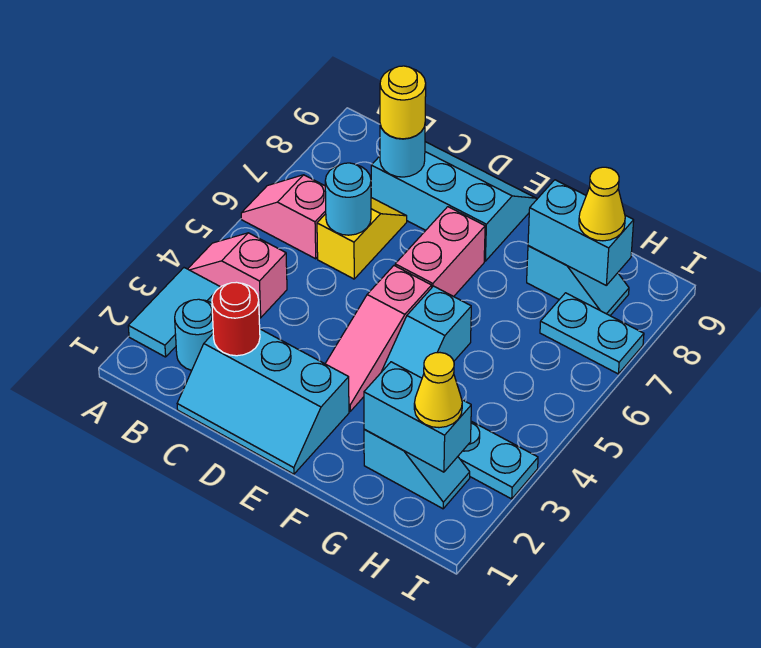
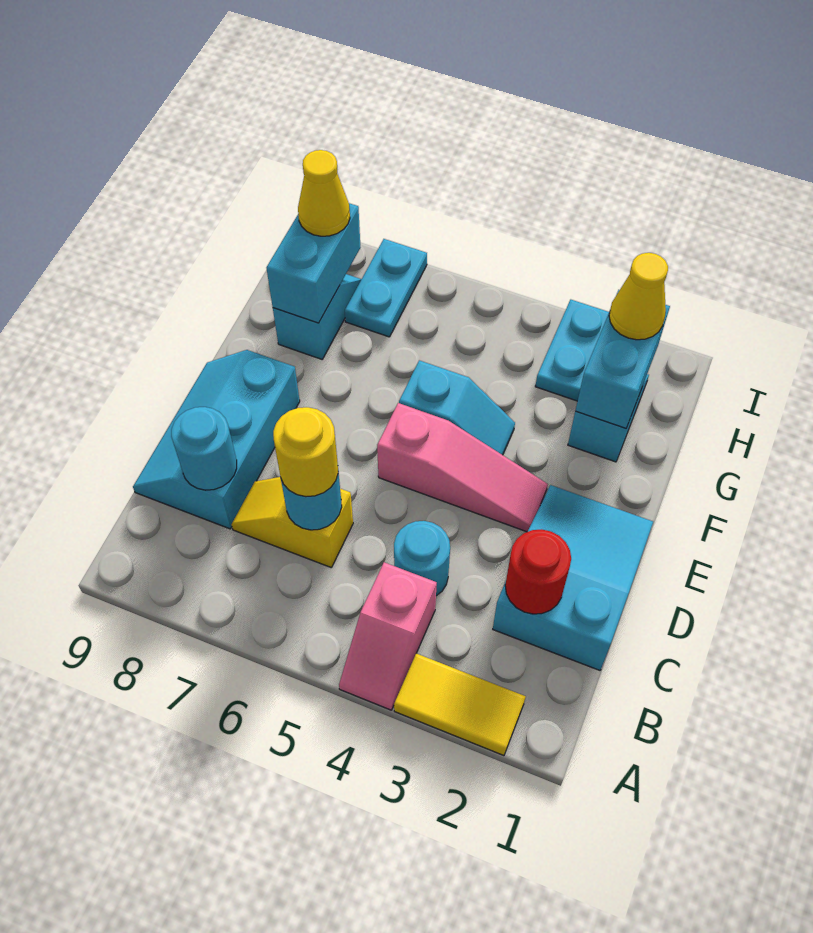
cyan 1x2 tile [128,268,220,357] -> yellow 1x2 tile [394,653,526,756]
pink 1x2 slope [241,175,326,259] -> none
cyan 1x1 round brick [175,299,213,370] -> cyan 1x1 round brick moved to [394,521,450,596]
cyan 2x3 slope [177,329,349,474] -> cyan 2x3 slope turned to [493,485,653,670]
yellow 1x1 round brick [380,66,426,139] -> yellow 1x1 round brick moved to [273,407,338,497]
pink 1x2 brick [395,207,485,297] -> none

